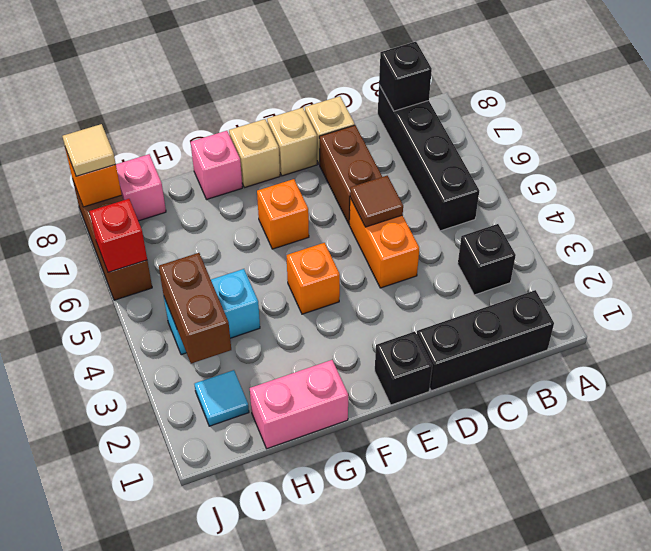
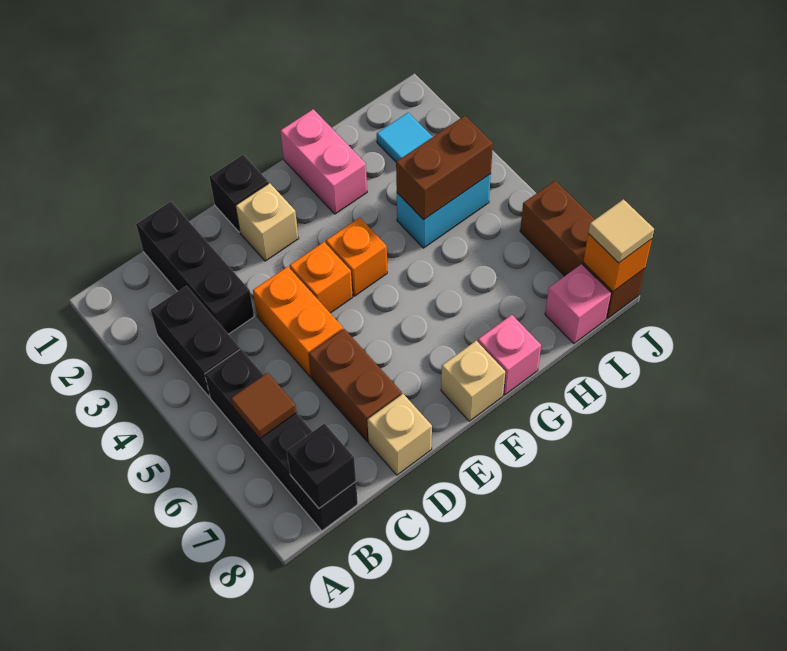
black 1x3 brick [417,290,554,391] -> black 1x3 brick turned to [136,202,254,334]
black 1x1 brick [458,224,516,295] -> black 1x2 brick [151,286,240,397]
brown 1x1 tile [350,176,403,227] -> brown 1x1 tile moved to [231,373,297,438]
tan 1x1 brick [267,108,317,176] -> tan 1x1 brick moved to [236,183,299,261]
orange 1x1 brick [257,179,309,249] -> orange 1x1 brick moved to [290,242,353,313]
pink 1x2 brick [250,360,348,449] -> pink 1x2 brick turned to [280,109,367,214]
brown 1x2 brick [159,253,231,364] -> brown 1x2 brick turned to [396,116,493,220]
red 1x1 brick [89,199,147,272] -> none

